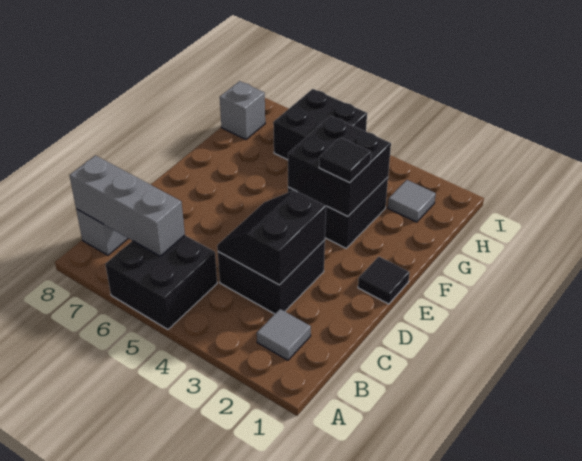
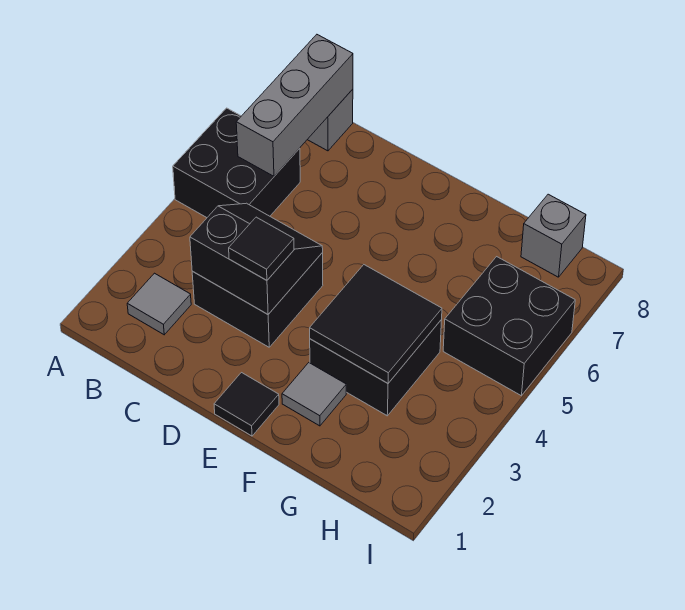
black 2x2 brick [288,116,391,217] -> black 2x2 tile [310,265,442,383]
black 1x1 tile [319,137,371,183] -> black 1x1 tile moved to [229,217,294,280]
grey 1x1 tile [388,180,436,222] -> grey 1x1 tile moved to [282,363,346,426]

